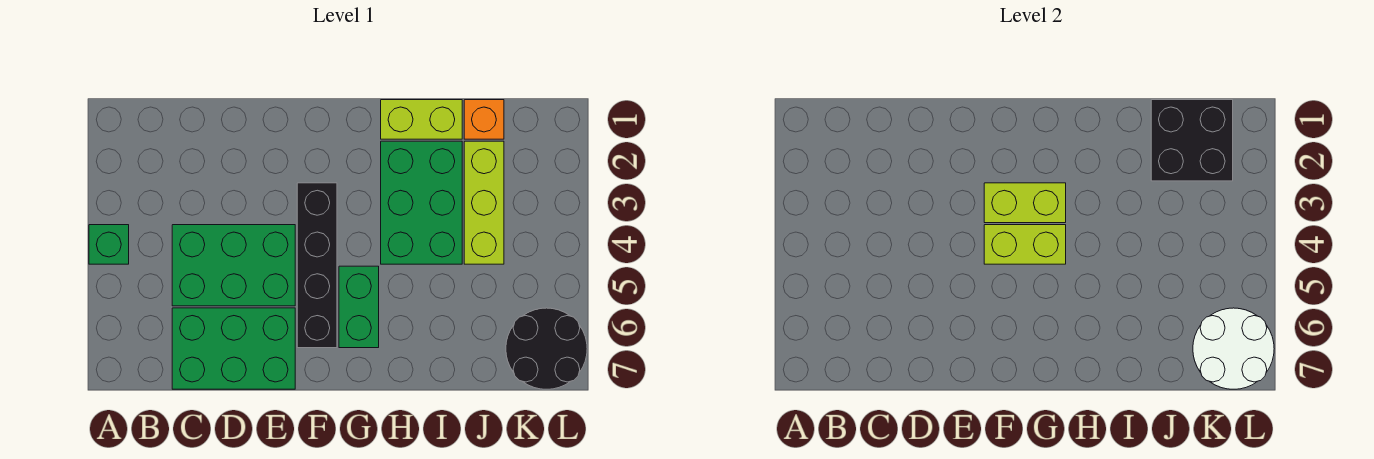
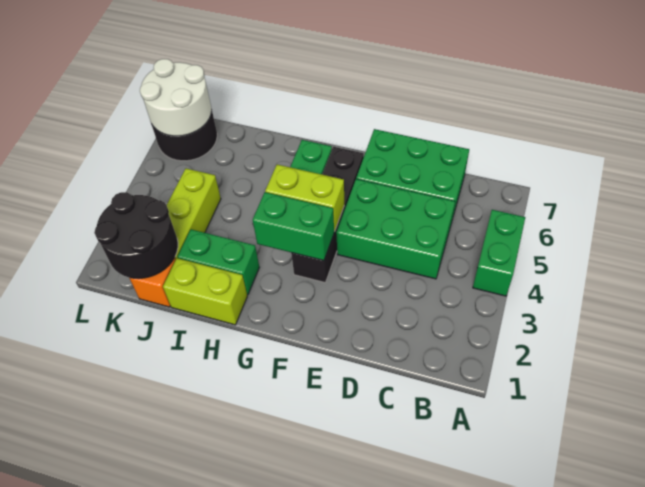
green 1x1 brick [89,225,129,264] -> green 1x2 brick [473,210,525,296]
lime 1x2 brick [984,183,1066,223] -> green 1x2 brick [253,192,334,261]
green 2x3 brick [381,141,462,264] -> green 1x2 brick [177,229,259,295]
black 2x2 brick [1151,100,1233,181] -> black 2x2 round brick [94,192,178,279]

